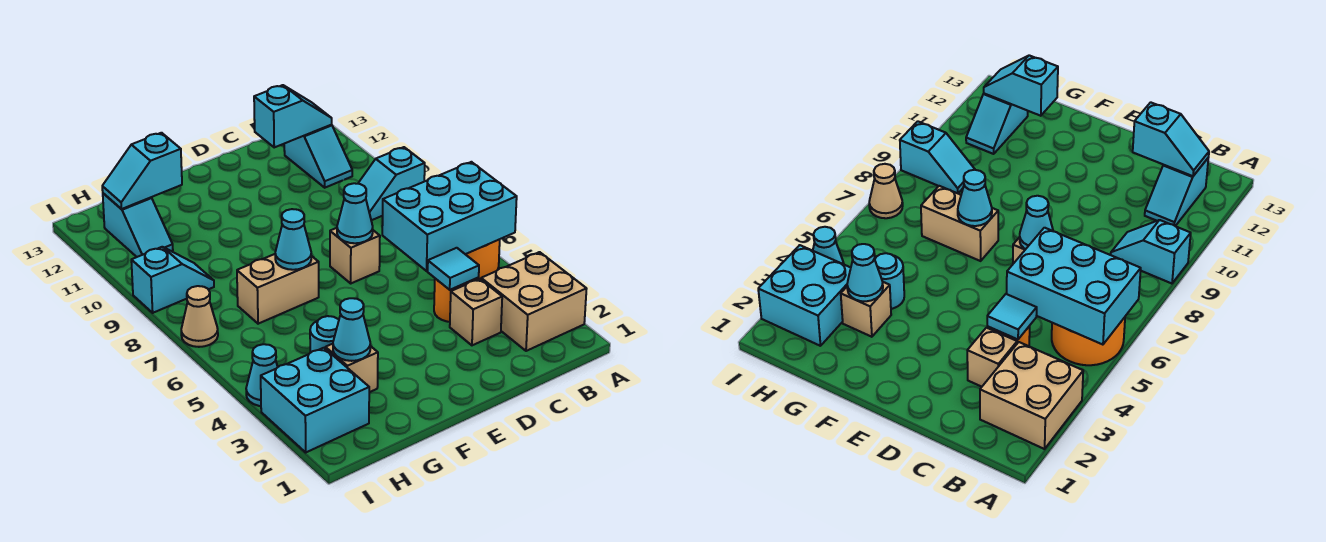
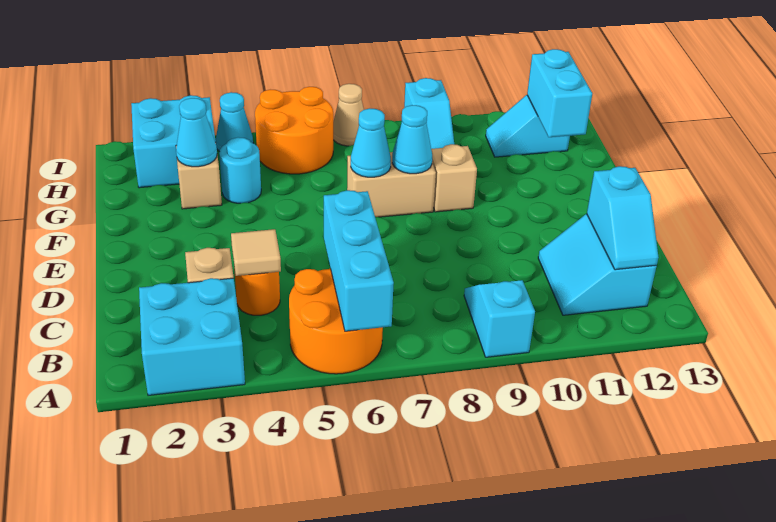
tan 2x2 brick [481,252,587,351] -> cyan 2x2 brick [139,278,245,395]
cyan 2x3 brick [382,162,517,271] -> cyan 1x3 brick [324,190,394,331]
cyan 1x2 slope [284,125,352,188] -> cyan 2x2 slope [538,214,657,315]
cyan 1x1 tile [428,248,479,290] -> tan 1x1 tile [231,229,281,276]
tan 1x1 brick [330,228,380,283] -> tan 1x1 brick moved to [431,144,477,212]
cyan 1x1 cone [337,183,373,243] -> cyan 1x1 cone moved to [392,105,432,174]
tan 1x2 brick [237,254,319,324] -> tan 1x2 brick turned to [347,152,436,217]
cyan 1x2 slope [102,133,182,209] -> cyan 1x2 brick [527,49,592,137]
none -> orange 2x2 round brick [255,87,333,174]

